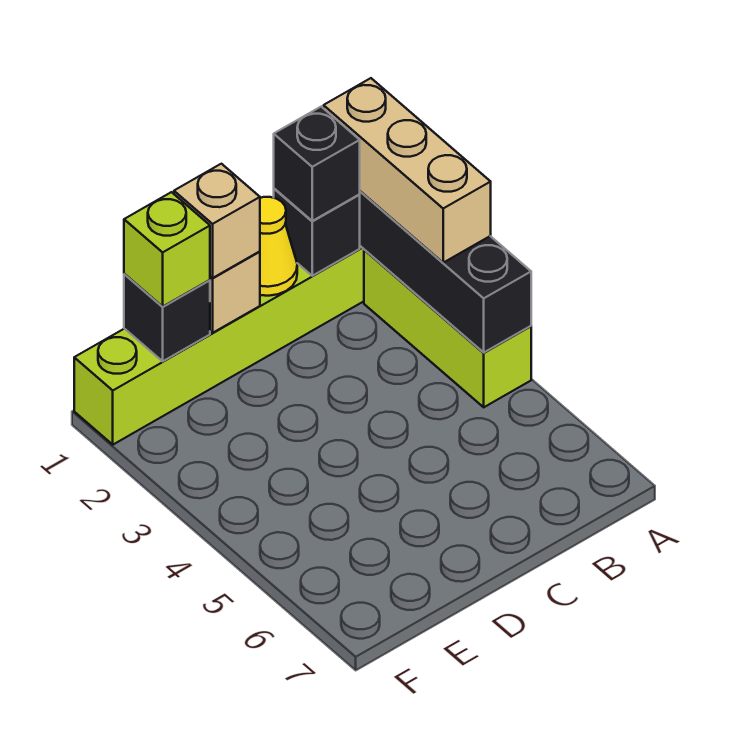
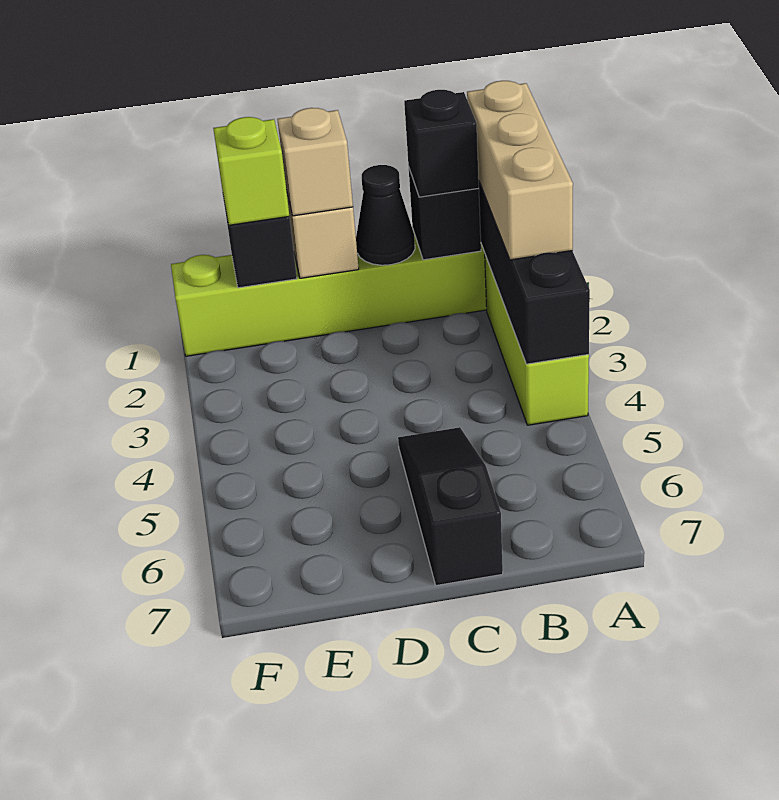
yellow 1x1 cone [260,197,297,296] -> black 1x1 cone [356,165,415,265]
none -> black 1x3 slope [398,427,503,585]

